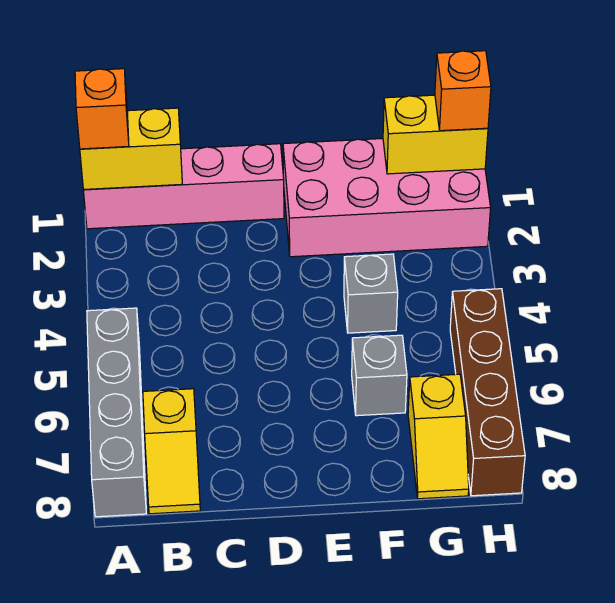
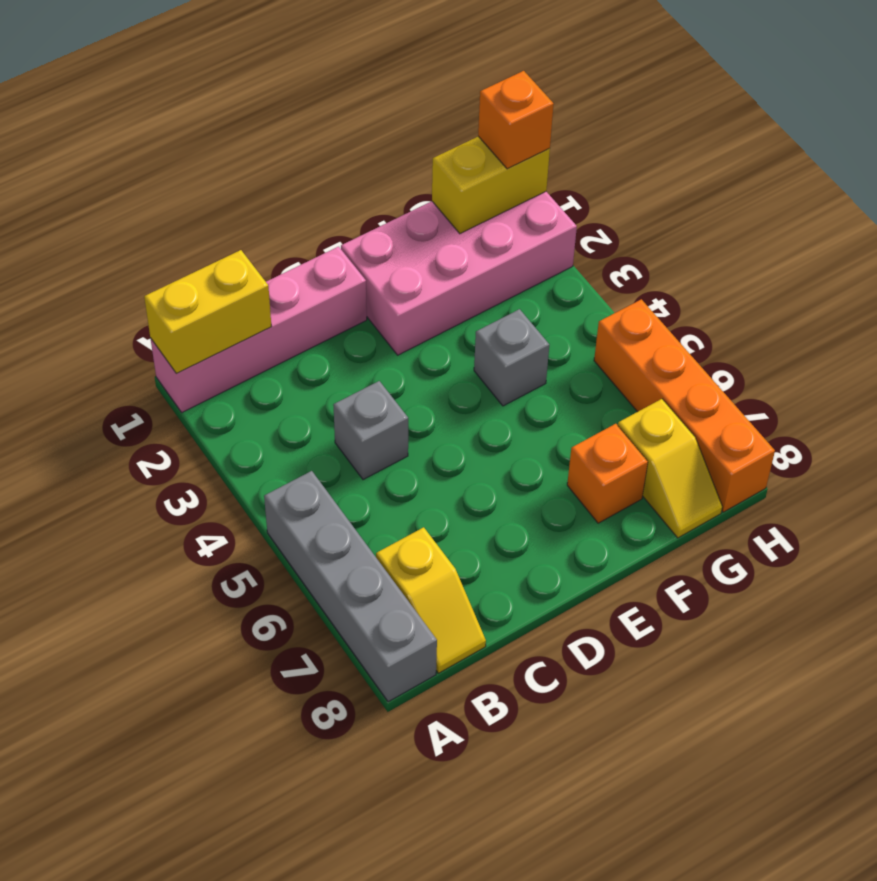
orange 1x1 brick [75,69,129,149] -> orange 1x1 brick moved to [567,424,648,523]
grey 1x1 brick [352,335,407,416] -> grey 1x1 brick moved to [333,381,408,480]
brown 1x4 brick [450,289,525,496] -> orange 1x4 brick [594,299,775,512]

